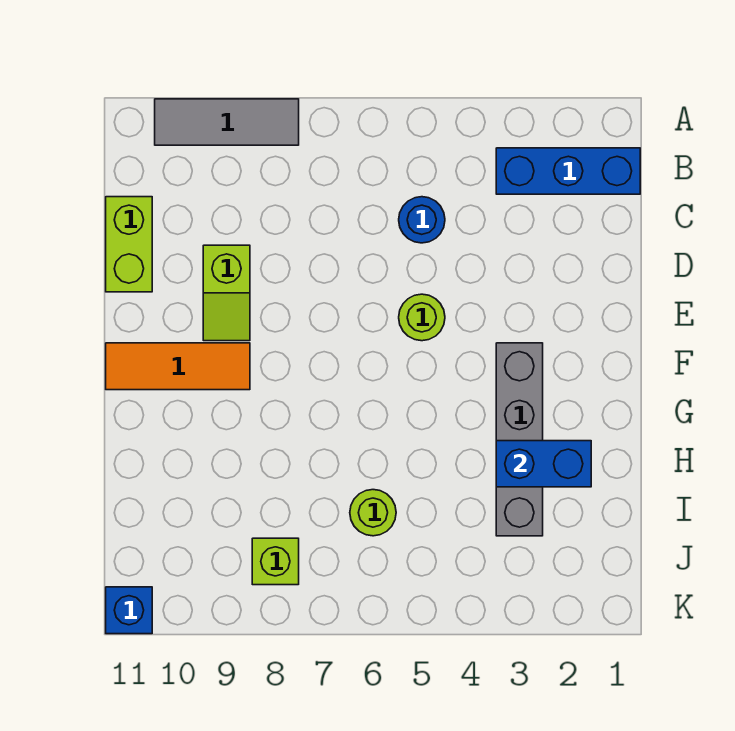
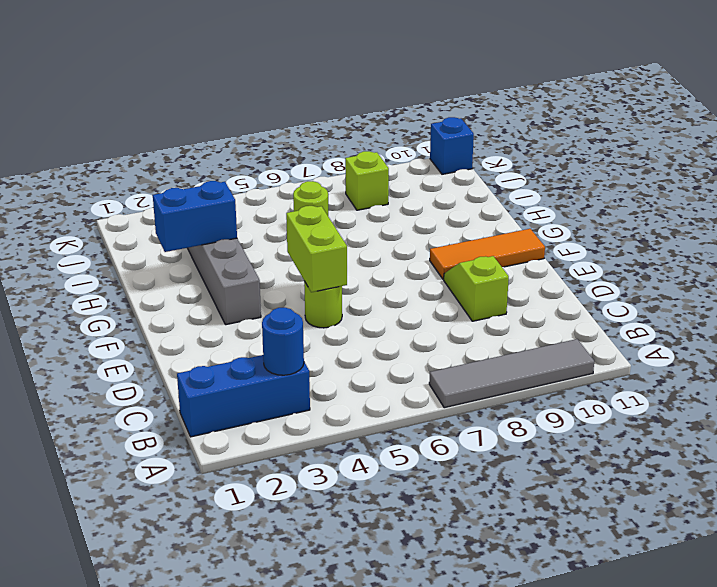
grey 1x3 tile [155,99,299,145] -> grey 1x4 tile [429,339,594,408]
blue 1x1 round brick [399,197,445,243] -> blue 1x1 round brick moved to [262,307,304,375]
lime 1x2 brick [106,197,152,292] -> lime 1x2 brick moved to [286,206,347,292]

